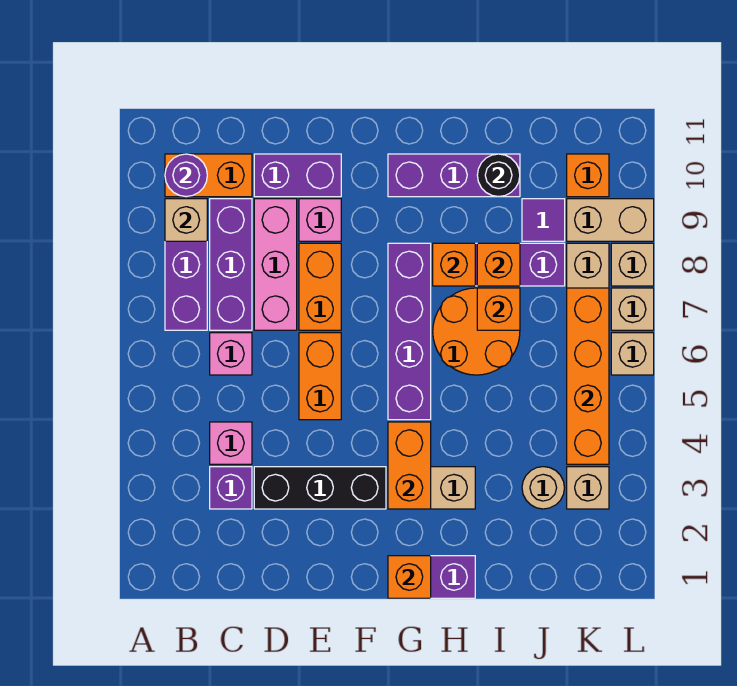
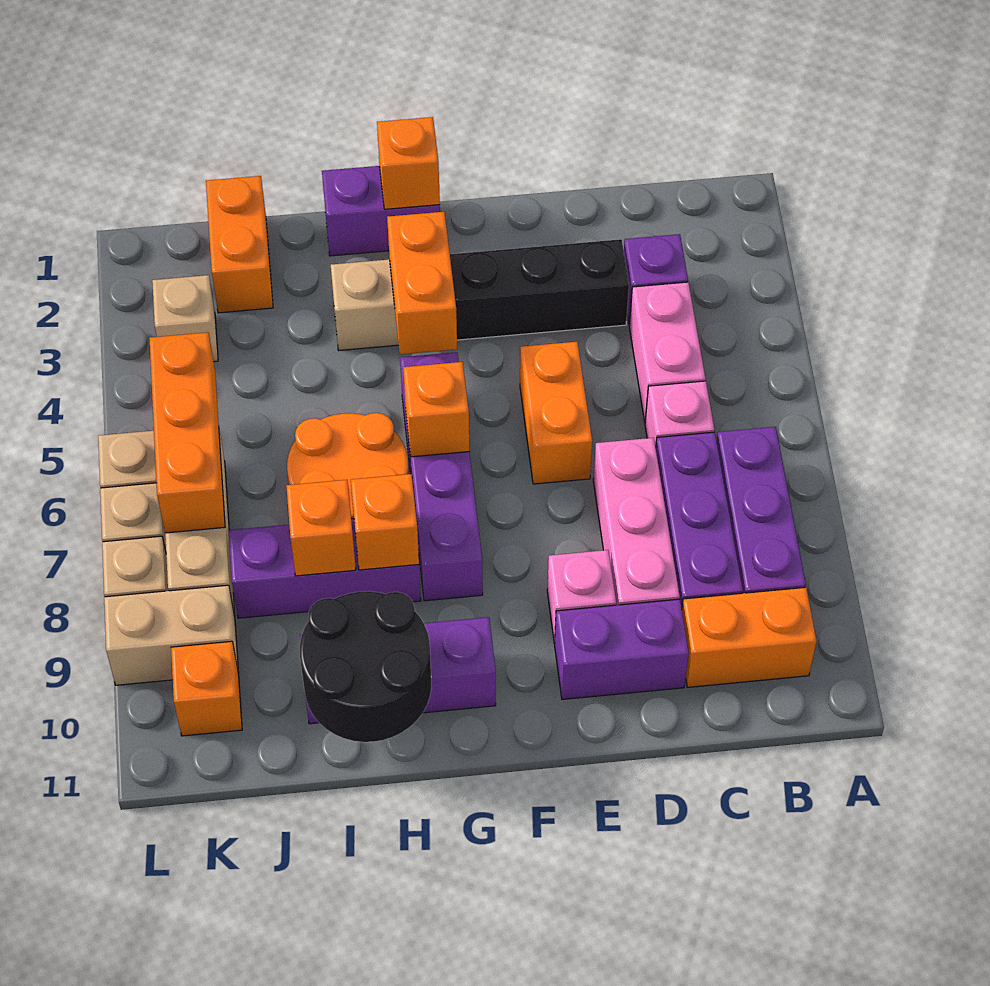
tan 1x1 brick [165,199,207,241] -> none
purple 1x1 round brick [165,154,207,197] -> none
pink 1x1 brick [210,422,252,464] -> pink 1x2 brick [629,282,705,421]
orange 1x2 brick [299,243,341,330] -> orange 1x2 brick moved to [206,176,273,313]
orange 1x1 brick [477,288,520,330] -> orange 1x1 brick moved to [403,362,469,457]
black 1x1 round brick [477,154,520,197] -> black 2x2 round brick [300,591,431,742]
tan 1x1 round brick [522,467,564,509] -> none
purple 1x1 tile [522,199,565,241] -> none
orange 1x4 brick [567,288,609,464] -> orange 1x3 brick [149,332,225,533]

